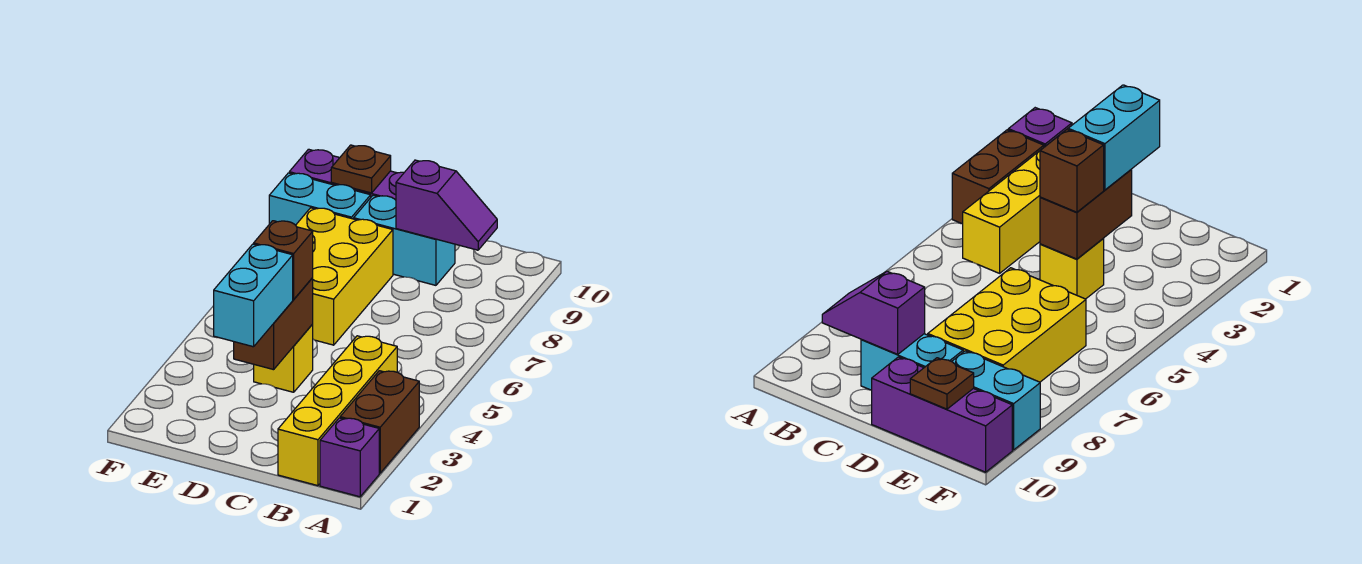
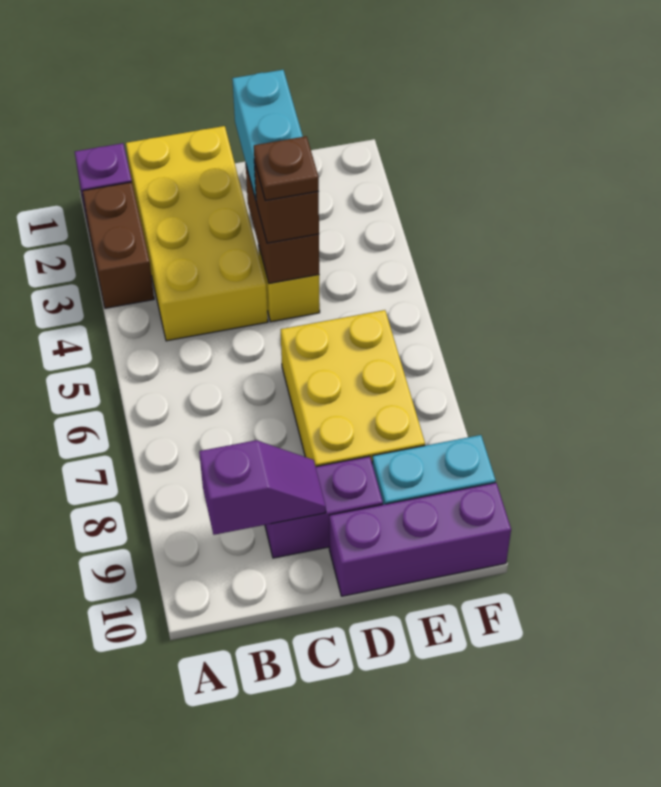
yellow 1x4 brick [278,336,397,486] -> yellow 2x4 brick [126,126,268,341]
purple 1x2 slope [396,160,497,250] -> purple 1x2 slope turned to [199,440,326,535]
cyan 1x2 brick [354,195,455,285] -> purple 1x2 brick [265,456,383,558]
brown 1x1 plate [331,145,391,193] -> brown 1x1 plate moved to [254,136,319,201]

